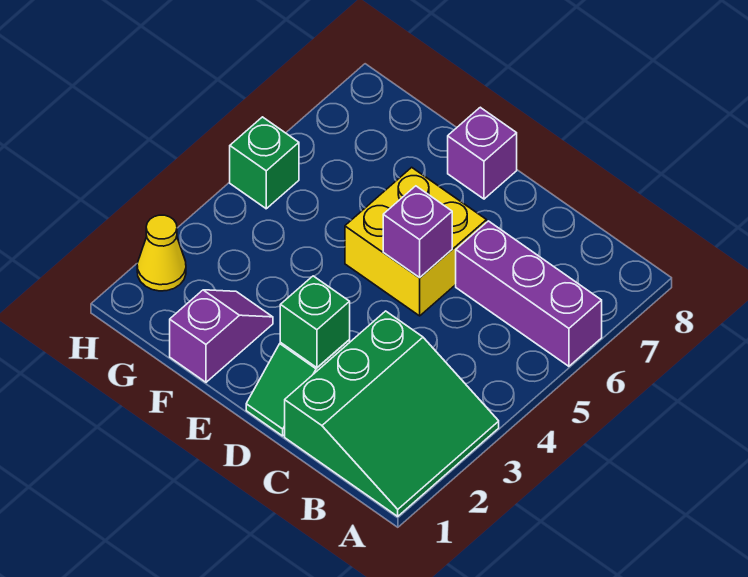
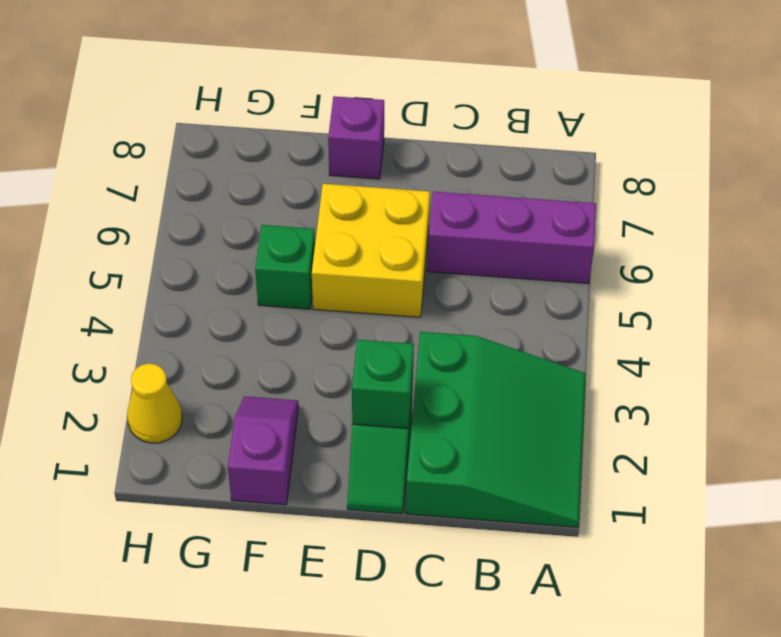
purple 1x1 brick [383,186,452,278] -> none
green 1x1 brick [230,117,299,209] -> green 1x1 brick moved to [255,225,315,309]

